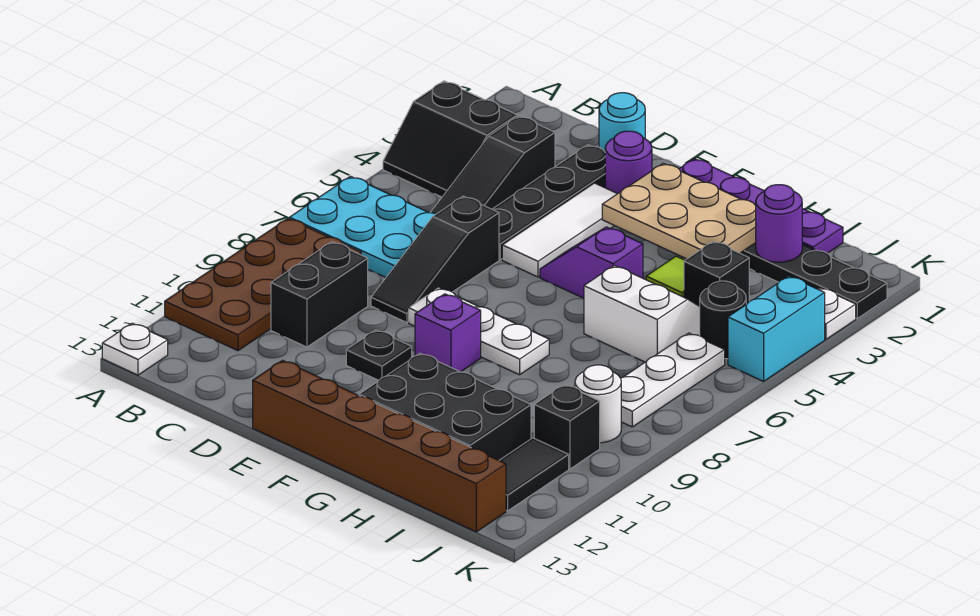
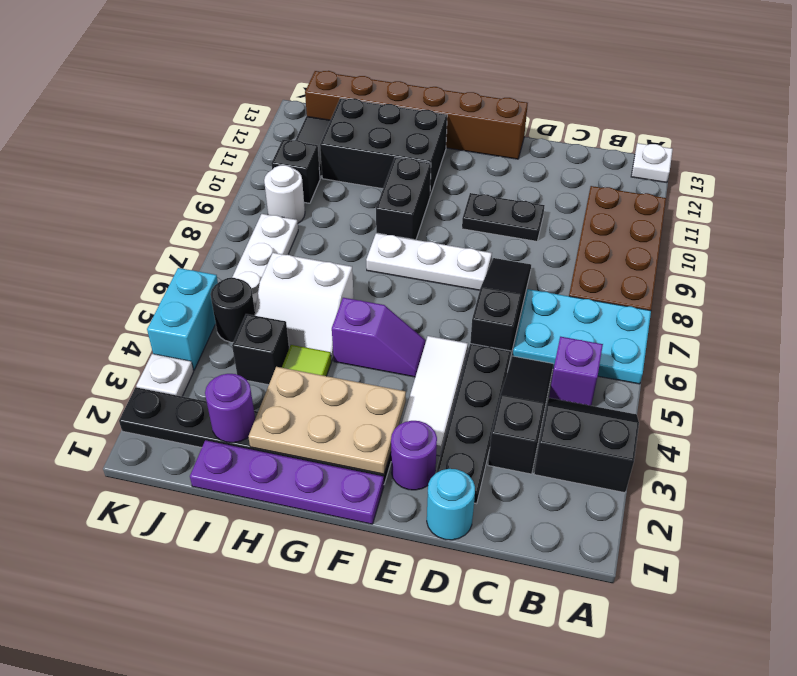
black 1x2 brick [271,242,368,347] -> black 1x2 brick moved to [376,157,431,240]
black 1x1 plate [346,330,412,380] -> black 1x2 plate [462,193,545,241]
purple 1x1 brick [415,294,481,372] -> purple 1x1 brick moved to [549,337,603,406]

